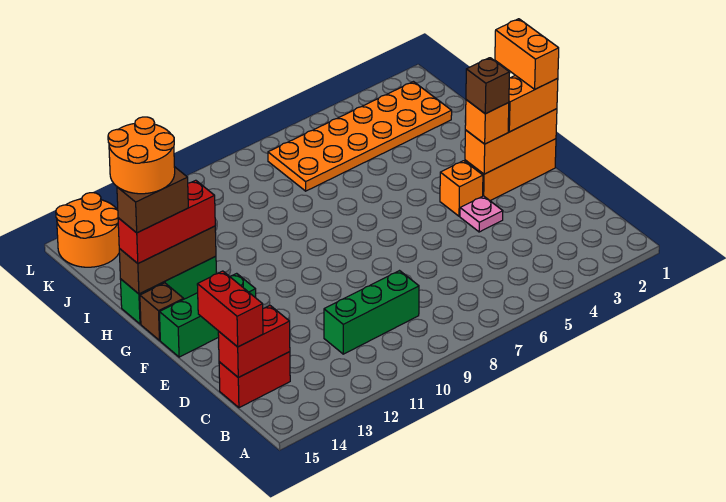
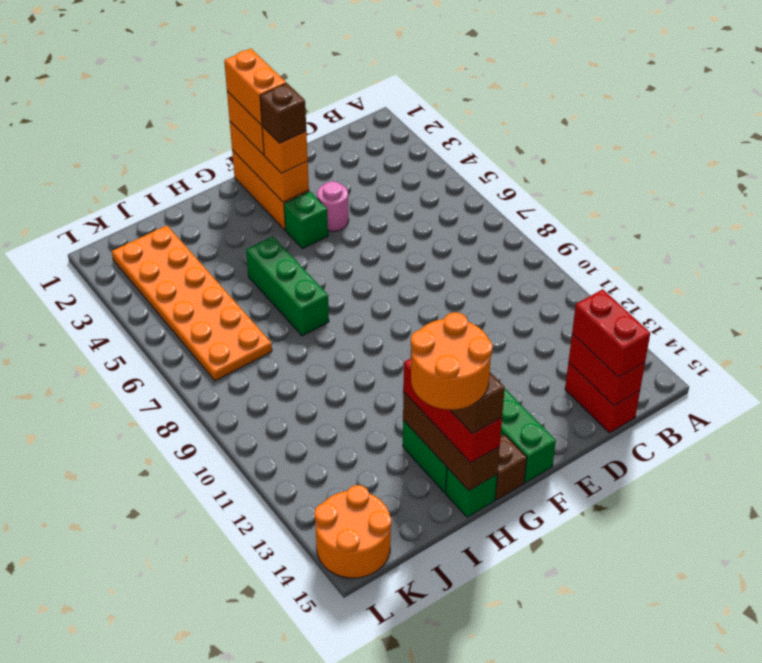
green 1x3 brick [324,271,419,354] -> green 1x3 brick moved to [246,236,329,336]
red 1x2 brick [197,271,263,347] -> red 1x2 brick turned to [572,289,650,377]
pink 1x1 plate [460,196,503,232] -> pink 1x1 round brick [317,181,349,231]
orange 1x2 brick [495,19,559,89] -> orange 1x2 brick turned to [224,49,286,125]
orange 1x1 brick [440,161,483,216] -> green 1x1 brick [284,191,328,249]

